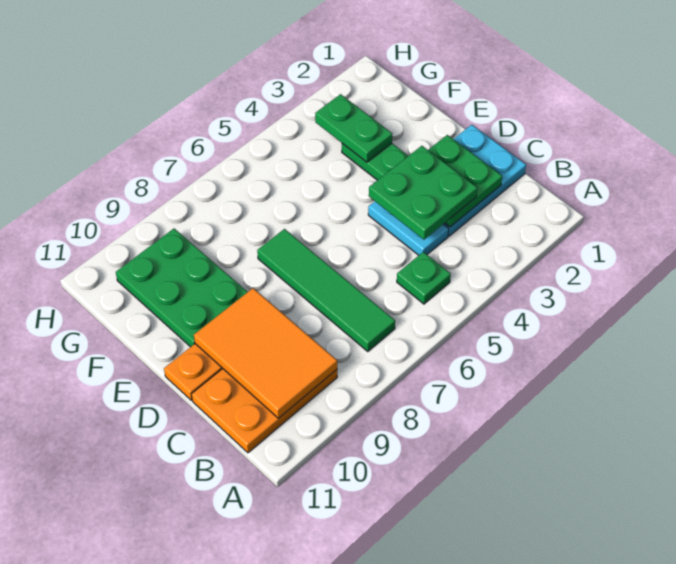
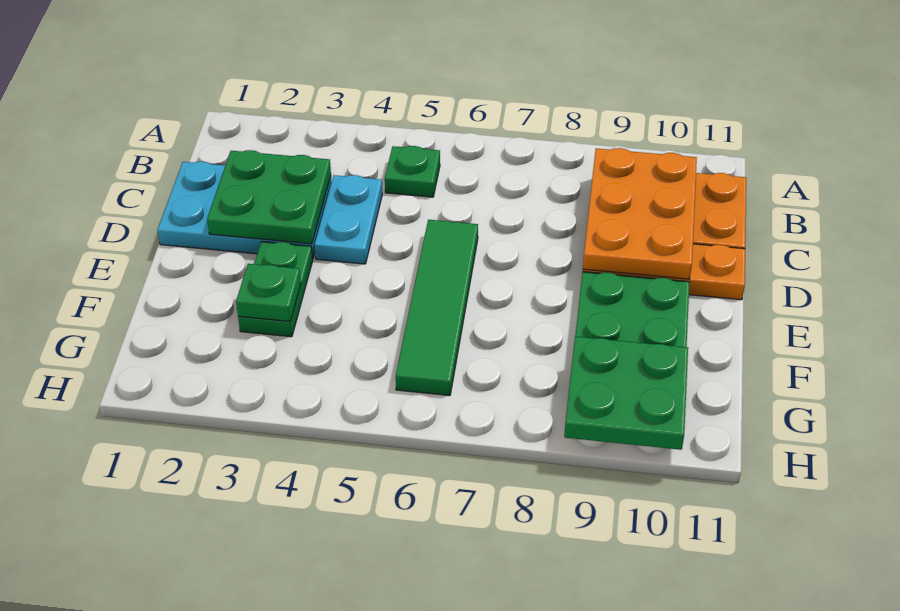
green 1x4 tile [257,229,395,351] -> green 1x4 tile moved to [396,220,478,396]
orange 2x3 tile [194,288,337,418] -> orange 2x3 plate [583,148,697,279]
green 2x2 plate [369,146,477,240] -> green 2x2 plate moved to [564,336,688,450]
green 1x2 plate [315,94,392,162] -> green 1x1 plate [236,264,301,321]

